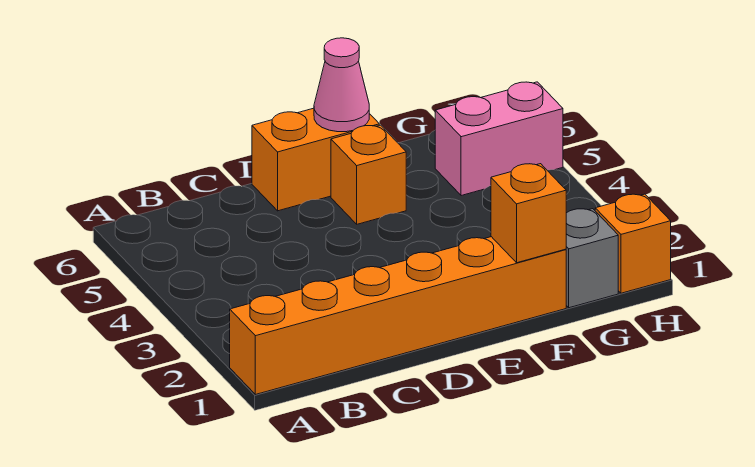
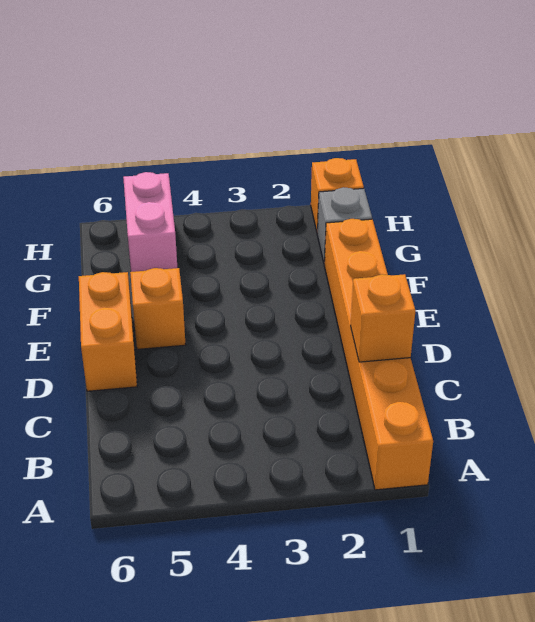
pink 1x1 cone [314,38,369,132] -> none
orange 1x1 brick [491,164,566,263] -> orange 1x1 brick moved to [351,274,415,362]

